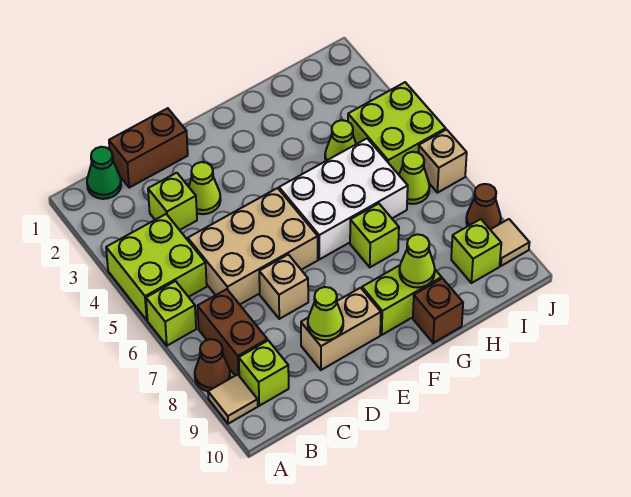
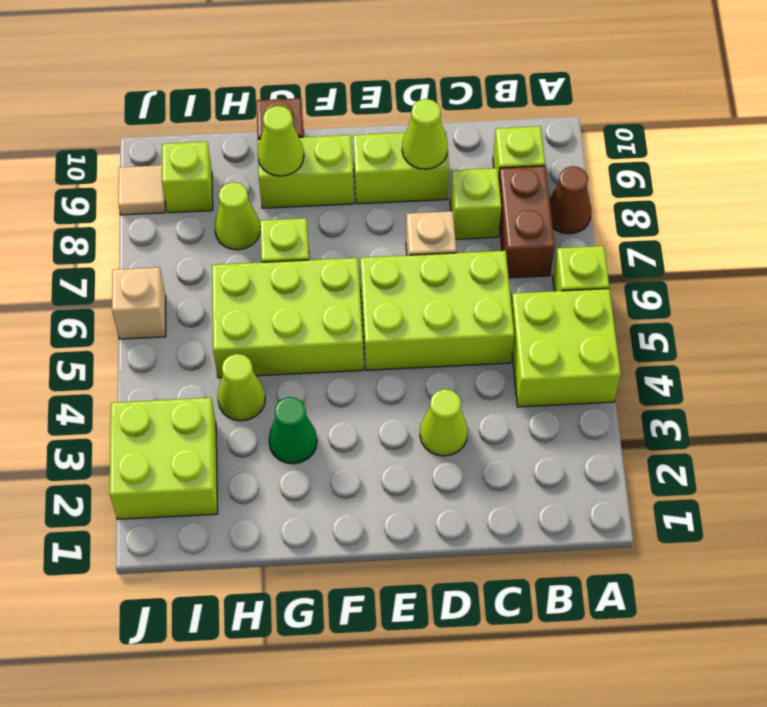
tan 1x1 tile [208,374,258,424] -> none
green 1x1 cone [87,147,121,199] -> green 1x1 cone moved to [269,397,317,464]
brown 1x2 brick [109,108,188,188] -> none
lime 1x1 brick [148,173,197,230] -> lime 1x1 brick moved to [450,168,501,239]
tan 2x3 brick [188,188,318,304] -> lime 2x3 brick [360,251,514,370]
tan 1x2 brick [301,288,381,370] -> lime 1x2 brick [353,131,449,204]
white 2x3 brick [279,139,408,259] -> lime 2x3 brick [212,258,363,378]
lime 2x2 brick [348,82,446,175] -> lime 2x2 brick moved to [110,398,218,519]
lime 1x1 cone [399,152,430,204] -> lime 1x1 cone moved to [215,182,260,250]
brown 1x1 cone [466,184,501,229] -> none

